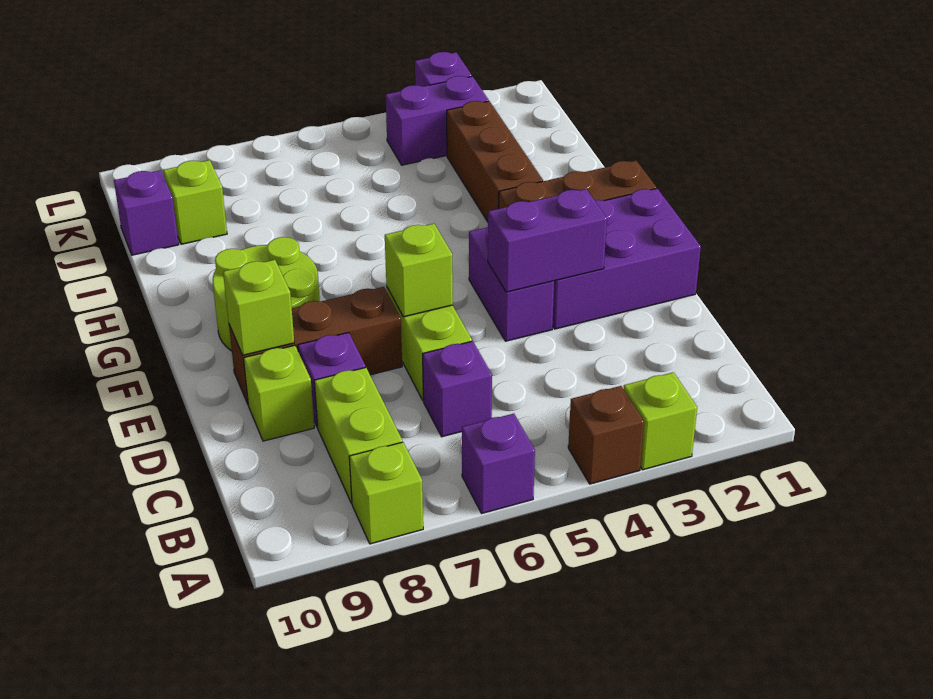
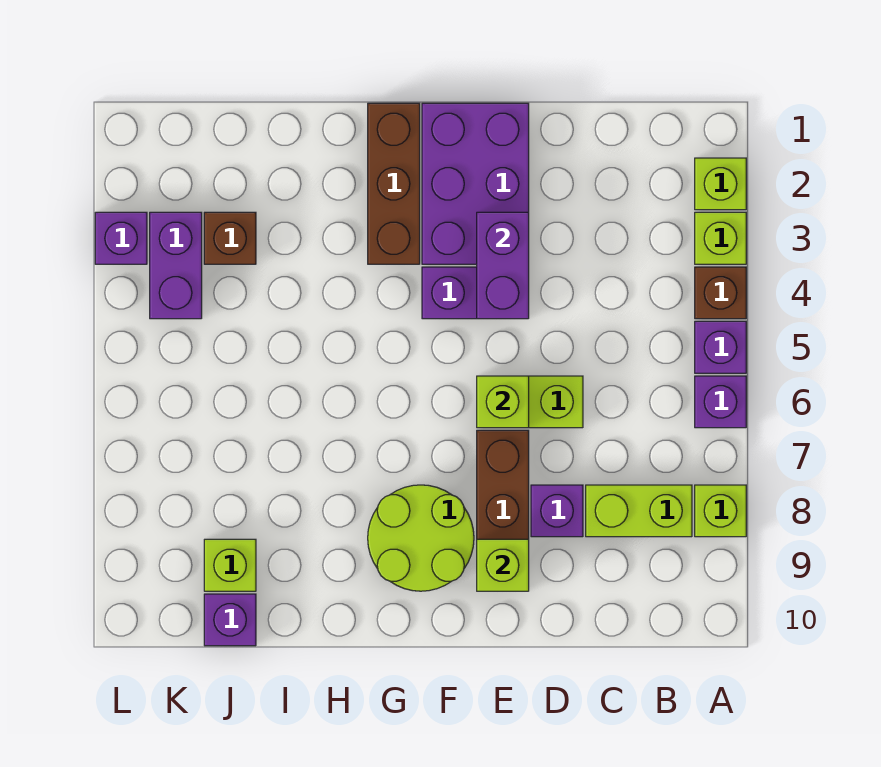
purple 1x1 brick [423,341,492,437] -> purple 1x1 brick moved to [695,321,746,373]
lime 1x1 brick [244,345,314,441] -> lime 1x1 brick moved to [695,158,746,210]
brown 1x3 brick [447,101,543,222] -> brown 1x1 brick [204,212,256,264]

